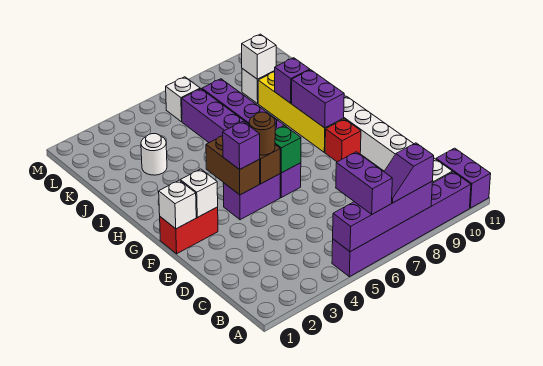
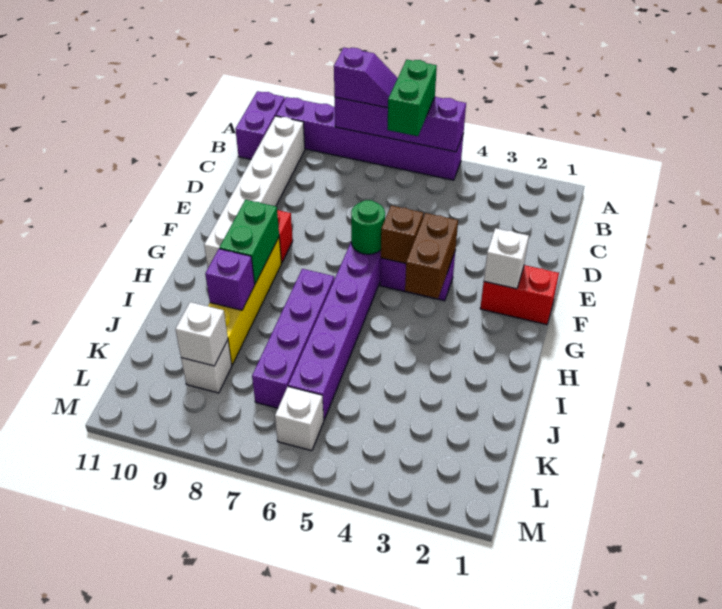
purple 1x2 brick [336,152,392,214] -> green 1x2 brick [387,60,437,136]
white 1x1 brick [159,180,196,229] -> none
purple 1x1 brick [223,122,260,170] -> none
brown 1x1 round brick [249,112,275,155] -> none
green 1x1 brick [275,125,301,173] -> green 1x1 round brick [351,200,385,254]
purple 1x2 brick [292,70,344,128] -> green 1x2 brick [220,200,279,284]
white 1x1 round brick [141,134,167,175] -> none

